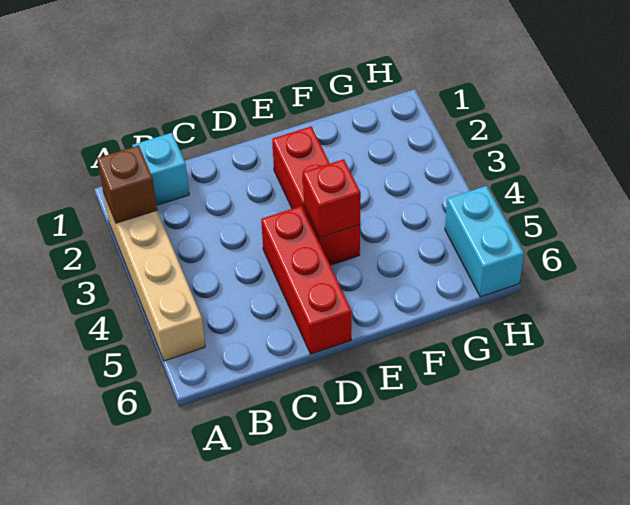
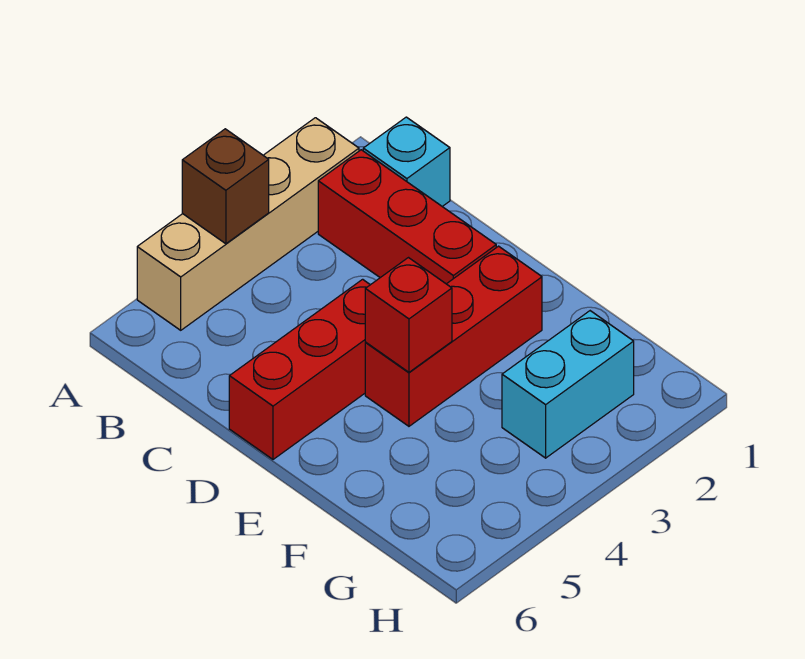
brown 1x1 brick [97,145,157,223] -> brown 1x1 brick moved to [182,129,269,244]
none -> red 1x3 brick [318,150,496,284]
cyan 1x2 brick [445,186,524,297] -> cyan 1x2 brick moved to [502,311,634,458]

